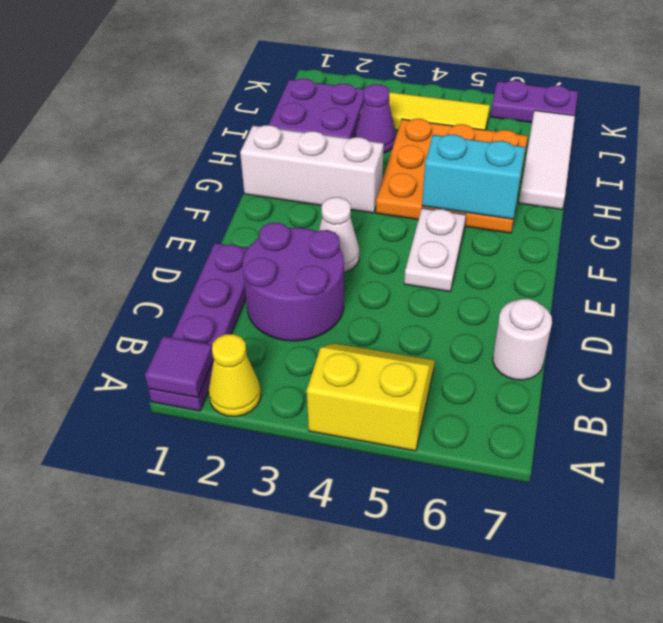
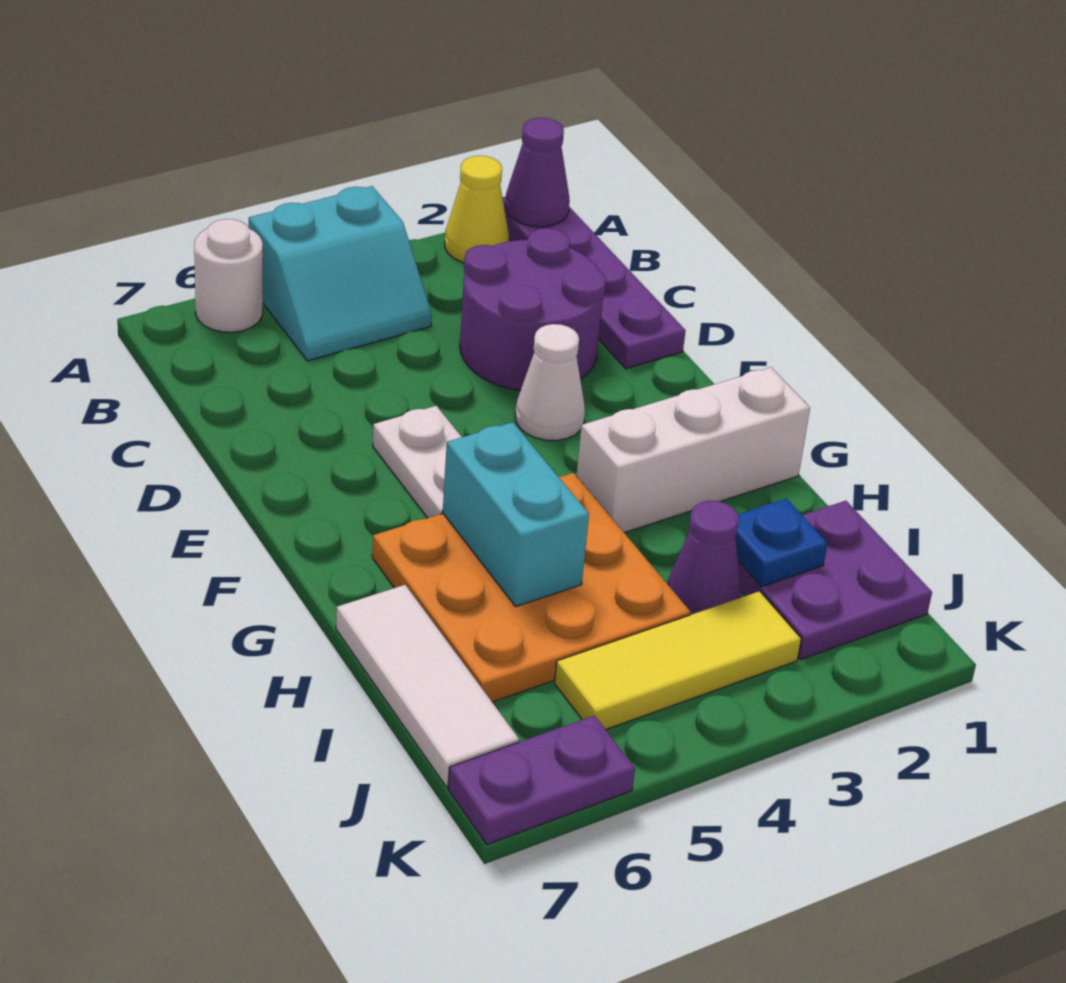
purple 1x1 tile [145,336,214,398] -> purple 1x1 cone [505,118,570,227]
yellow 2x2 slope [307,343,435,451] -> cyan 2x2 slope [249,186,432,361]
white 1x1 round brick [493,299,552,380] -> white 1x1 round brick moved to [194,219,263,332]
cyan 1x2 brick [422,134,525,219] -> cyan 1x2 brick turned to [443,422,589,607]
none -> blue 1x1 plate [735,498,828,587]

